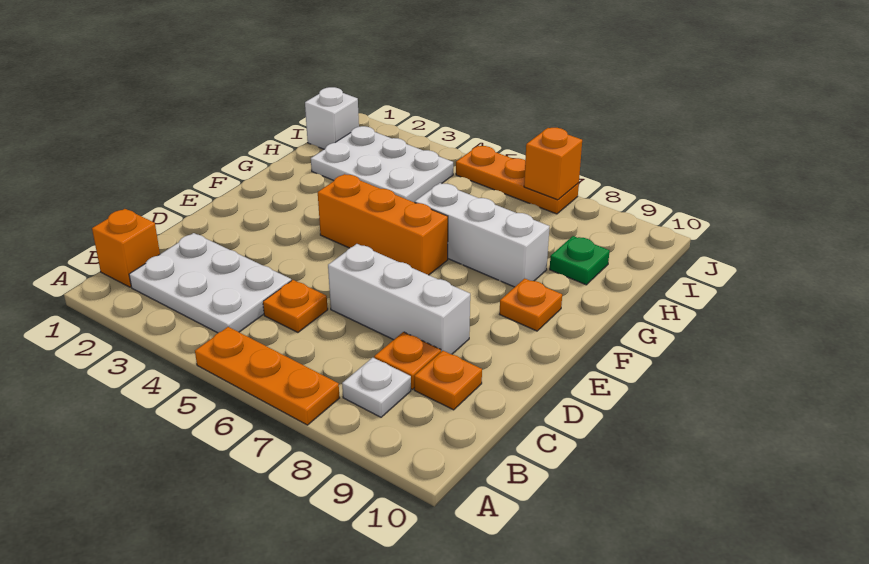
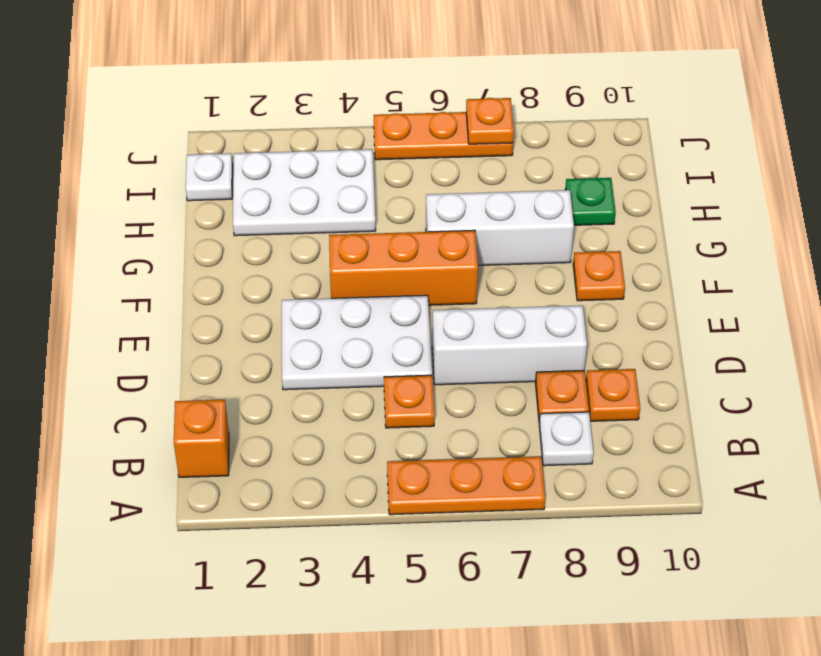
white 2x3 plate [129,233,291,333] -> white 2x3 plate moved to [282,295,432,390]
white 1x1 brick [305,87,359,149] -> white 1x1 plate [186,153,233,201]
orange 1x1 brick [524,128,582,200] -> orange 1x1 plate [466,98,514,144]

